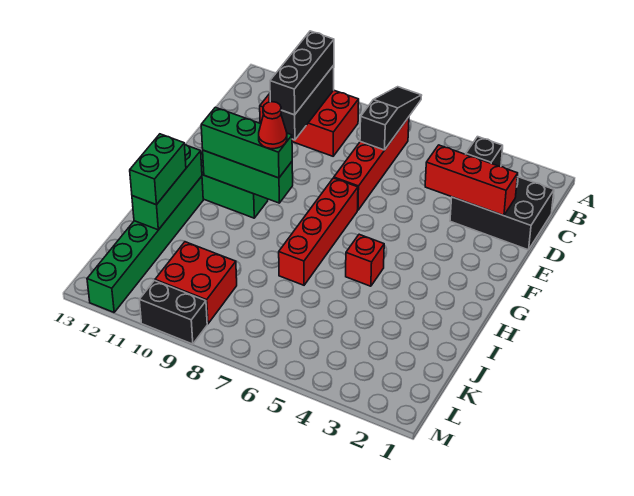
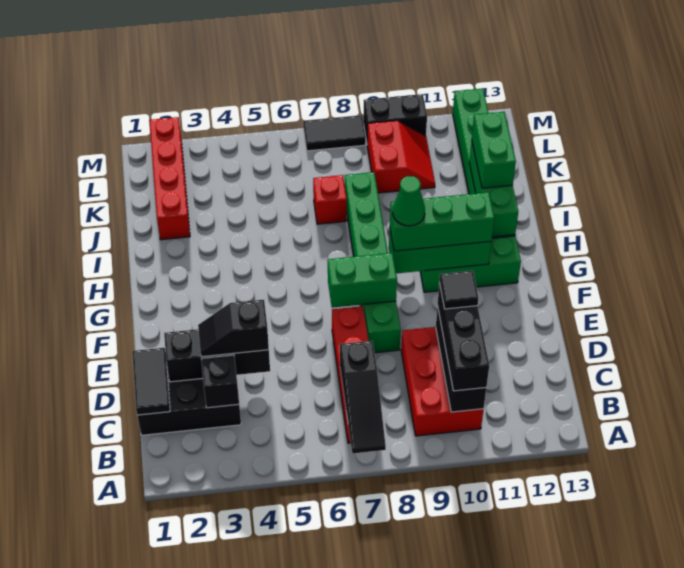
red 2x3 brick [260,90,359,156] -> red 2x3 brick turned to [401,327,484,436]
none -> black 1x2 tile [132,348,170,415]
red 1x3 brick [425,145,518,215] -> black 1x3 brick [164,329,270,382]
none -> black 1x2 slope [198,300,269,357]
none -> black 1x1 tile [439,271,478,309]
none -> green 1x6 brick [345,172,401,353]
red 1x4 brick [279,178,358,285] -> red 1x4 brick moved to [149,117,190,240]
none -> green 1x2 brick [328,253,397,308]
red 1x1 cone [259,102,287,149] -> green 1x1 cone [393,176,425,226]
red 1x1 brick [346,234,384,286] -> red 1x1 brick moved to [313,175,347,224]
red 2x2 brick [155,242,237,324] -> red 2x2 slope [367,120,435,193]
none -> black 1x2 tile [303,116,366,151]

